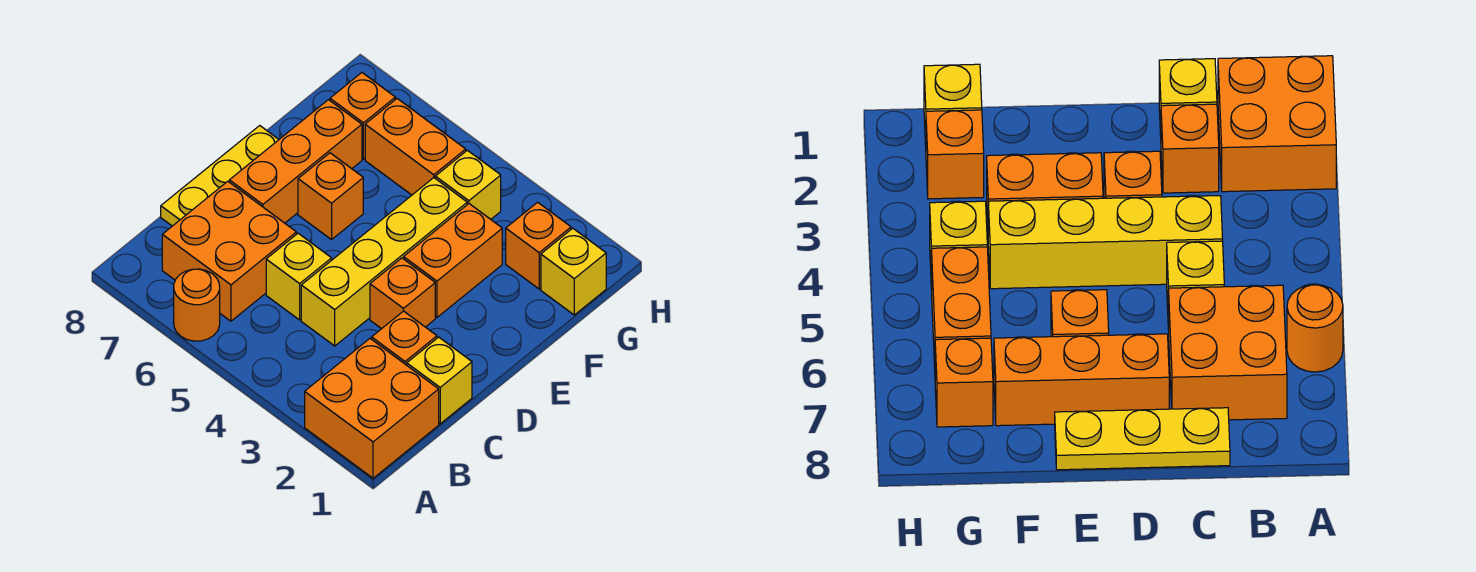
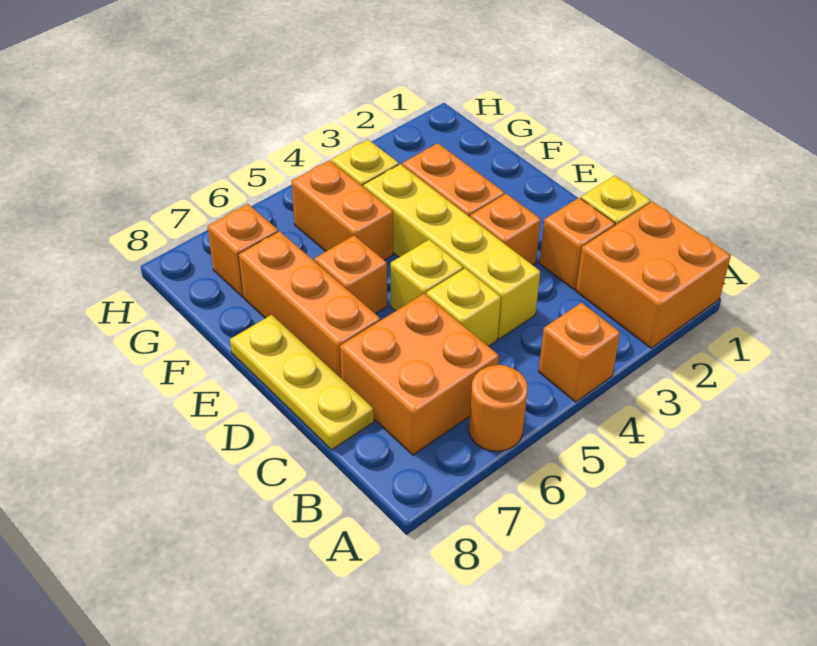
yellow 1x1 brick [541,228,606,315] -> yellow 1x1 brick moved to [391,240,463,311]
orange 1x1 brick [506,202,571,289] -> orange 1x1 brick moved to [539,303,620,402]
orange 1x2 brick [365,99,466,195] -> orange 1x2 brick turned to [291,160,393,260]

